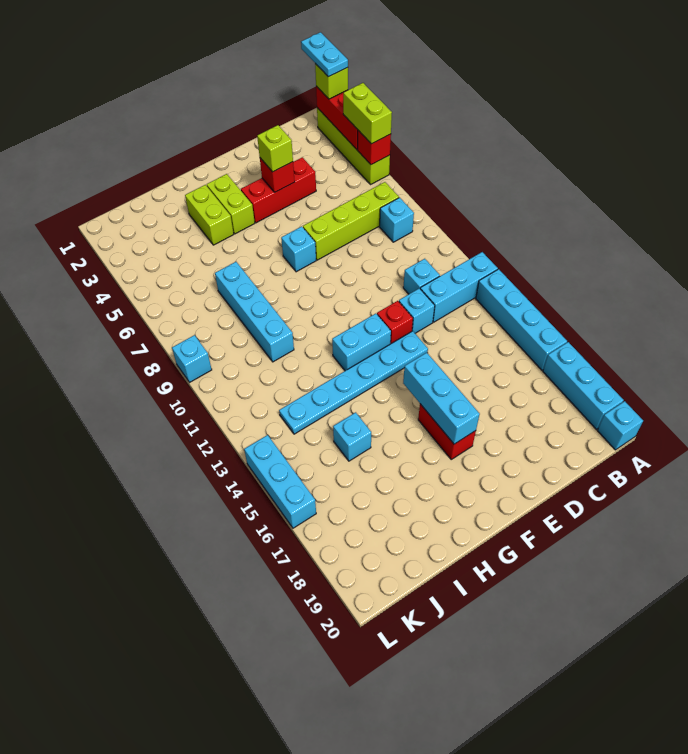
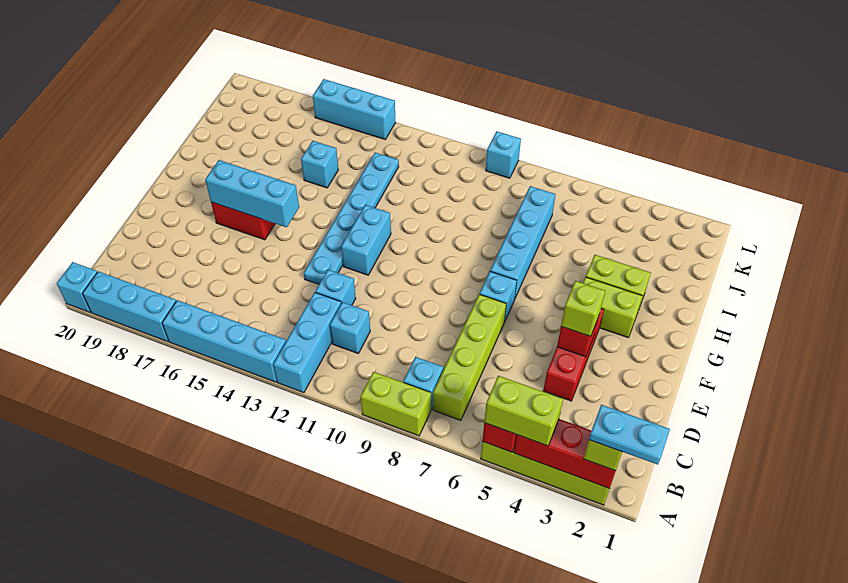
none -> lime 1x2 brick [361,372,431,436]
red 1x1 brick [377,301,413,344] -> none
cyan 1x4 brick [215,262,294,362] -> cyan 1x4 brick turned to [490,186,556,298]

